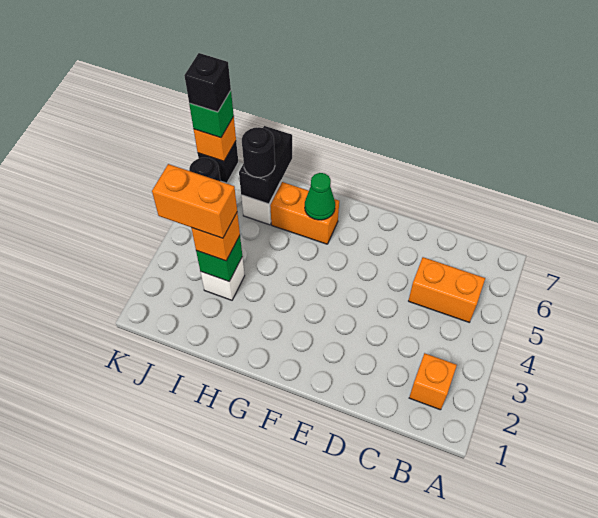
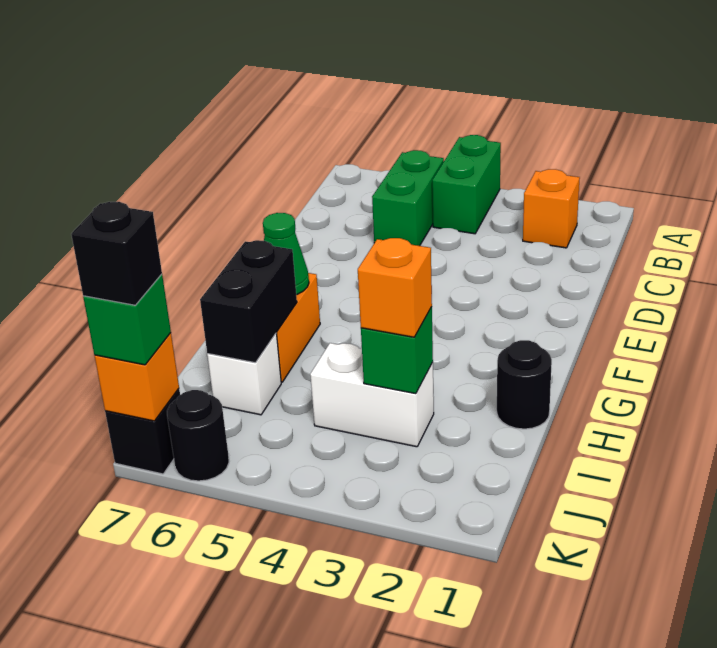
none -> green 1x2 brick [432,135,501,234]
orange 1x2 brick [409,257,485,322] -> green 1x2 brick [372,150,444,246]
white 1x1 brick [200,257,245,300] -> white 1x2 brick [310,343,434,447]
orange 1x2 brick [152,164,237,238] -> none
black 1x2 brick [239,126,292,204] -> black 1x2 brick turned to [200,240,297,363]
black 1x1 round brick [242,127,275,177] -> black 1x1 round brick moved to [497,340,552,429]

